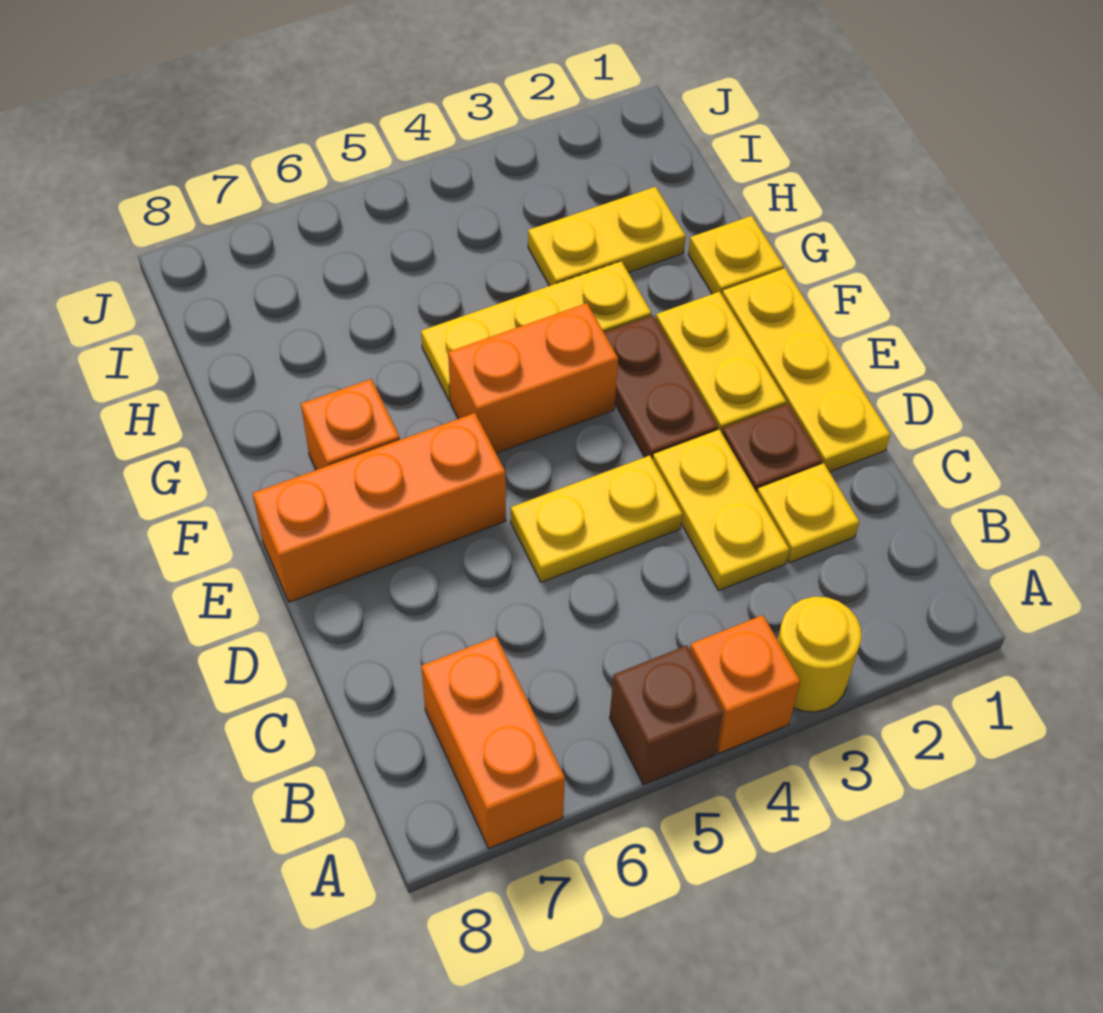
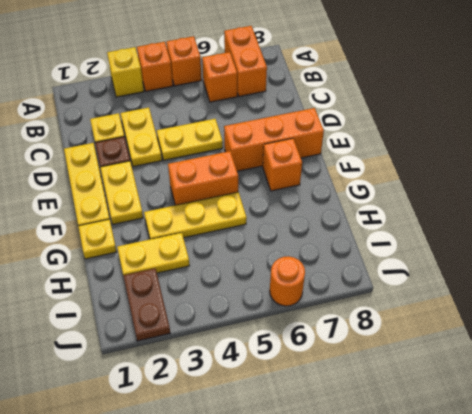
yellow 1x1 round brick [778,597,861,712] -> yellow 1x1 brick [107,47,144,97]
brown 1x1 brick [610,645,723,785] -> orange 1x1 brick [166,36,202,86]
none -> orange 1x1 brick [202,52,237,102]
brown 1x2 plate [604,315,718,459] -> brown 1x2 plate moved to [123,268,170,341]
none -> orange 1x1 round brick [270,256,305,306]

